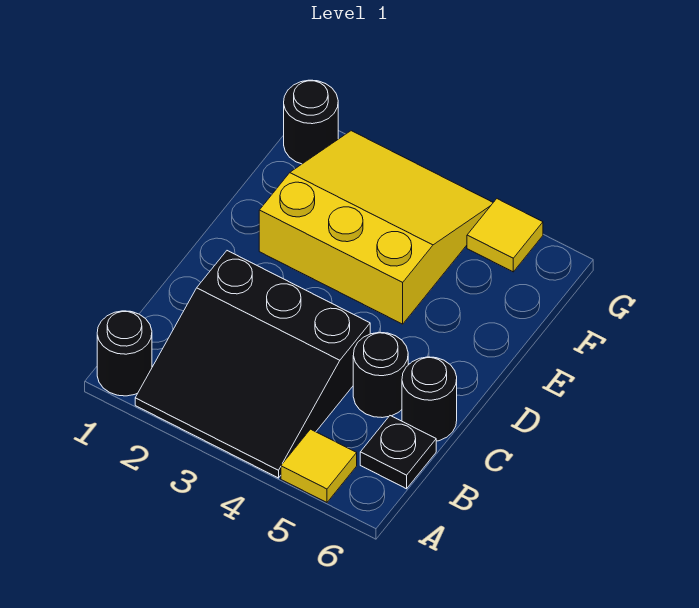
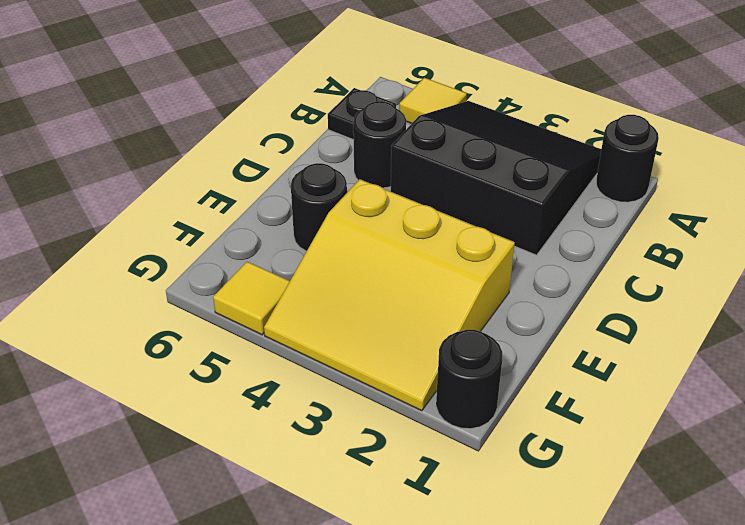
black 1x1 round brick [402,357,457,441] -> black 1x1 round brick moved to [291,163,347,251]

